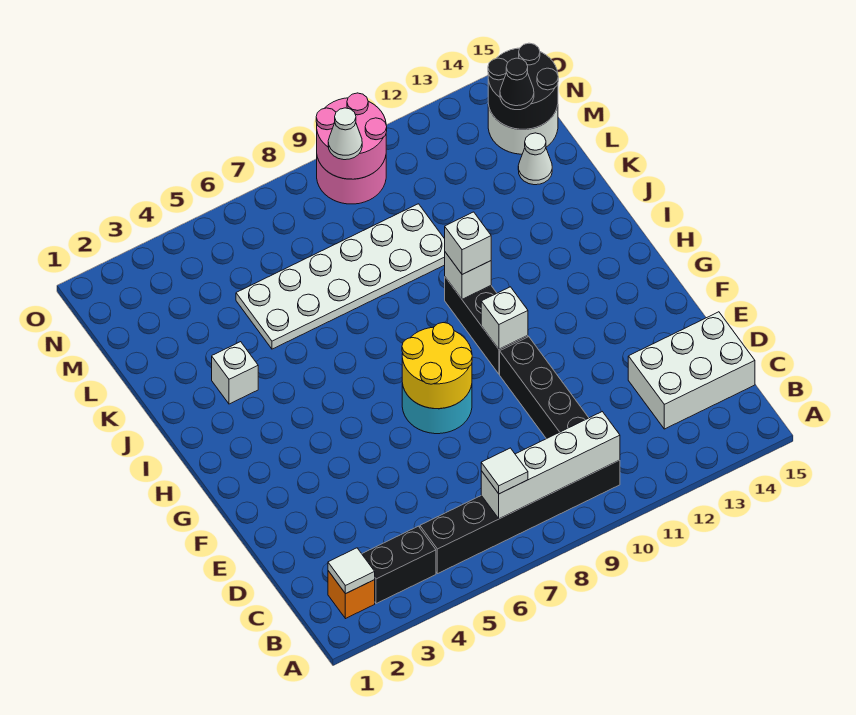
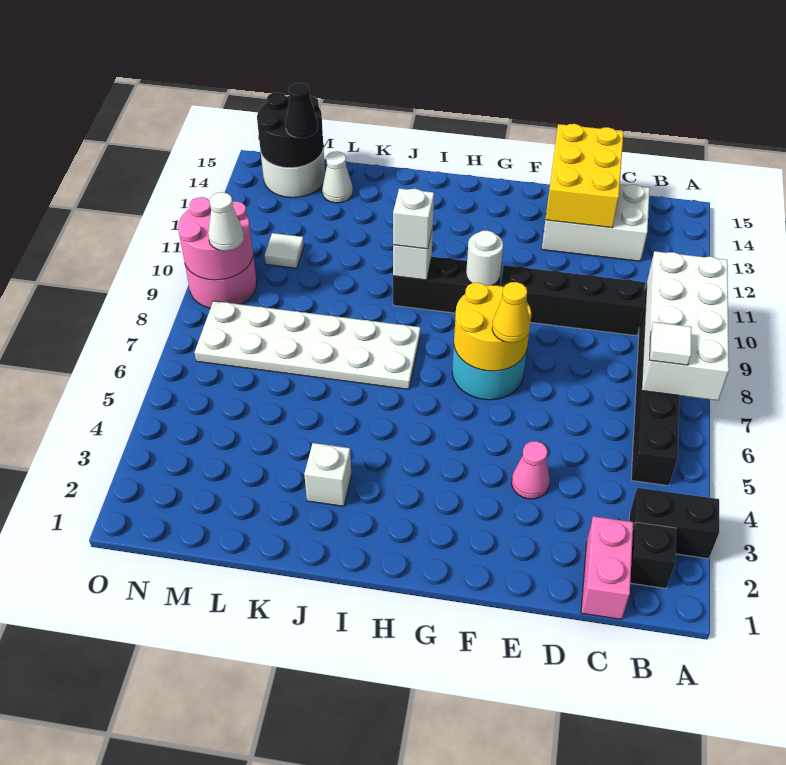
orange 1x1 brick [328,571,375,619] -> black 1x1 brick [630,522,676,588]
white 1x1 tile [328,548,375,594] -> white 1x1 tile moved to [265,233,304,268]
black 1x2 brick [362,526,436,604] -> black 1x2 brick turned to [629,488,719,559]
white 1x4 brick [481,412,620,519] -> white 2x4 brick [642,251,729,401]
none -> pink 1x2 brick [581,516,633,619]
white 2x3 brick [628,312,755,429] -> white 2x3 brick turned to [542,184,650,261]
none -> yellow 2x3 brick [546,124,624,228]
none -> pink 1x1 cone [512,441,550,499]
none -> yellow 1x1 cone [492,282,530,343]
white 1x1 brick [481,287,528,349] -> white 1x1 round brick [466,231,503,286]
white 2x6 plate [236,204,445,349] -> white 2x6 plate turned to [195,301,420,389]

